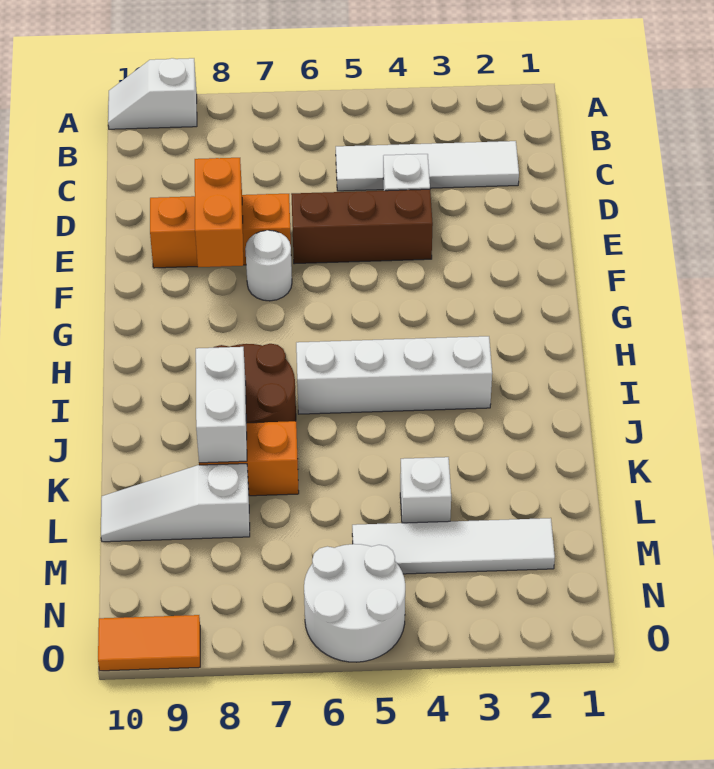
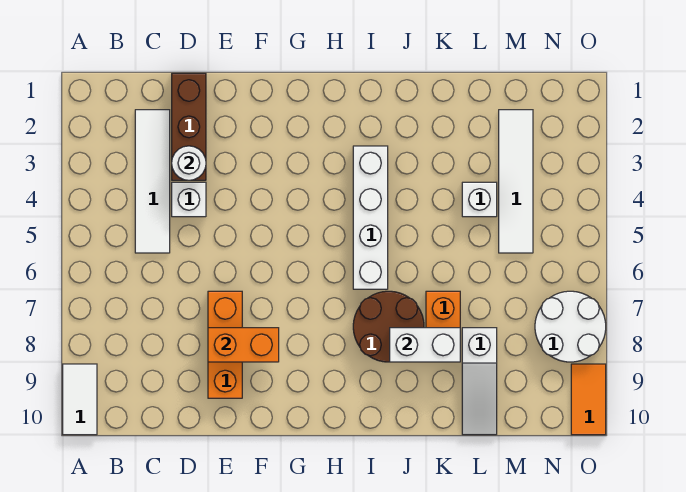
white 1x2 slope [108,58,197,129] -> white 1x2 tile [63,364,97,435]
brown 1x3 brick [291,189,433,264] -> brown 1x3 brick moved to [172,73,206,180]
white 1x1 round brick [245,230,292,301] -> white 1x1 round brick moved to [172,146,206,180]
white 2x2 round brick [304,544,405,662] -> white 2x2 round brick moved to [535,291,606,362]

